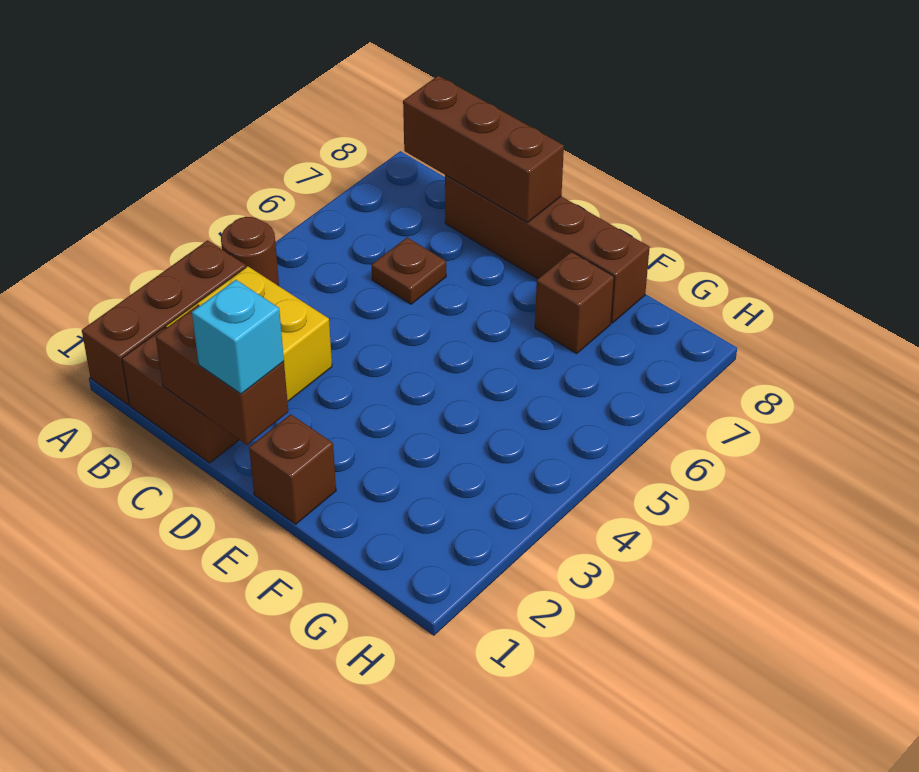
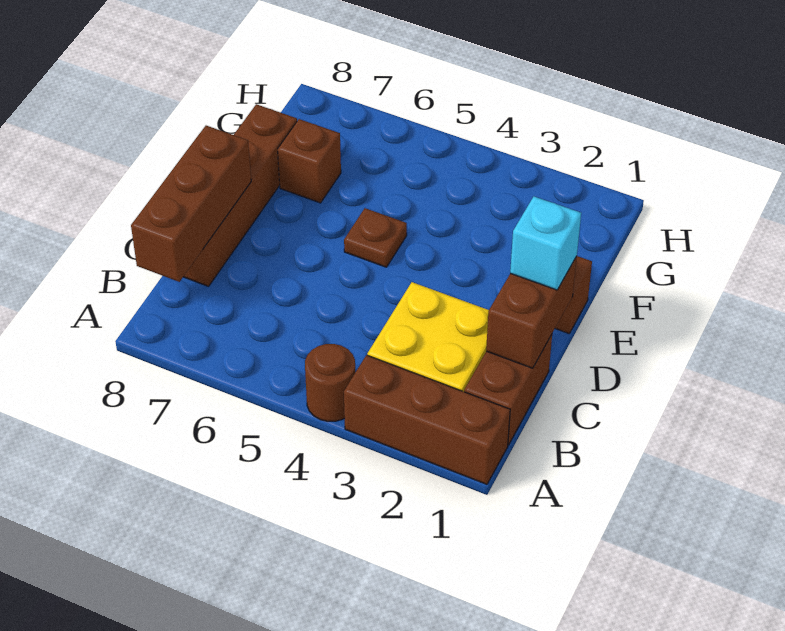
brown 1x1 plate [372,238,446,304] -> brown 1x1 plate moved to [344,208,407,267]

